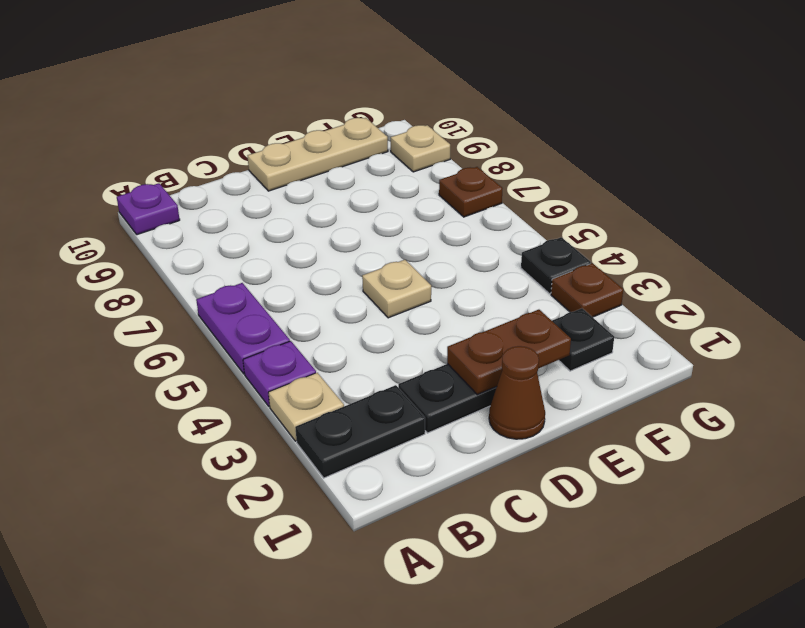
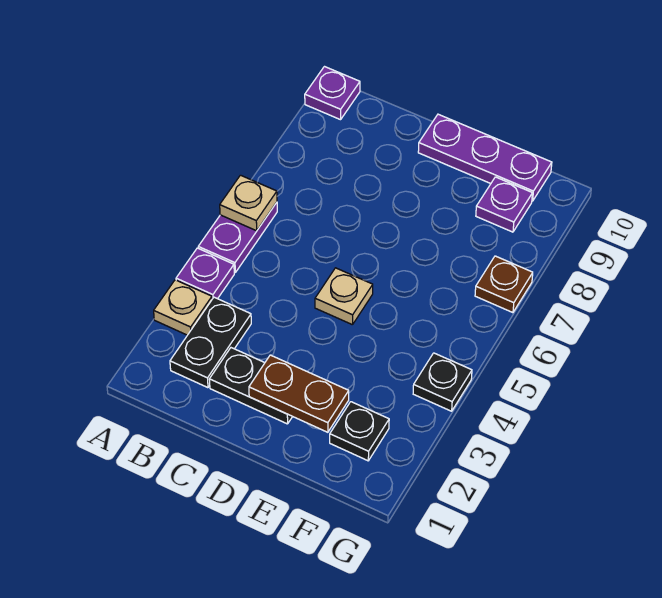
black 1x2 plate [295,385,425,478] -> black 1x2 plate turned to [170,297,251,388]
brown 1x1 cone [489,346,545,439] -> none
tan 1x3 plate [248,118,388,191] -> purple 1x3 plate [418,114,552,201]
none -> purple 1x1 plate [476,177,532,232]
brown 1x1 plate [551,263,623,317] -> none
tan 1x1 plate [391,125,450,172] -> tan 1x1 plate moved to [220,175,277,231]

